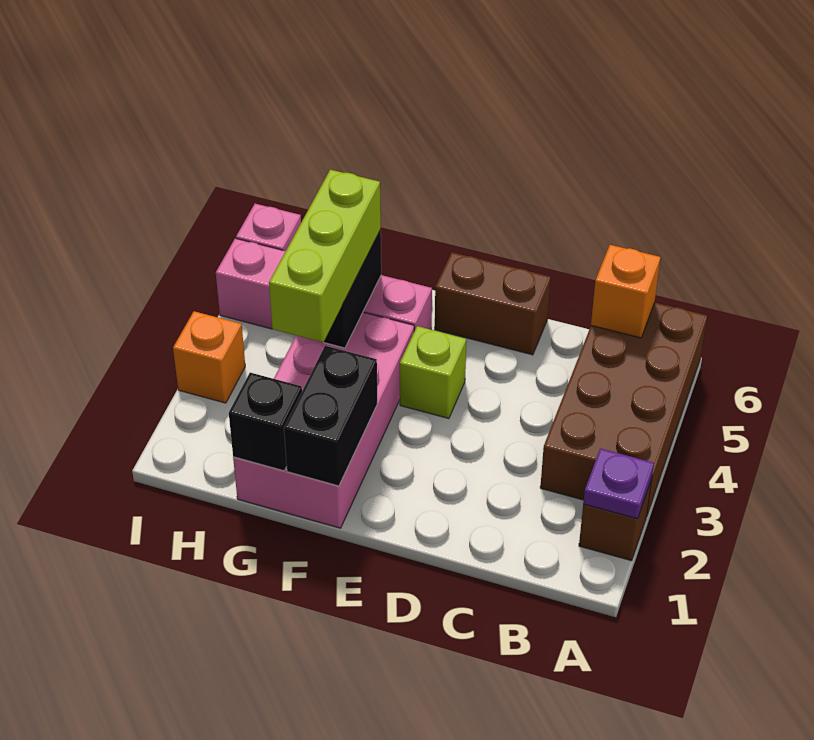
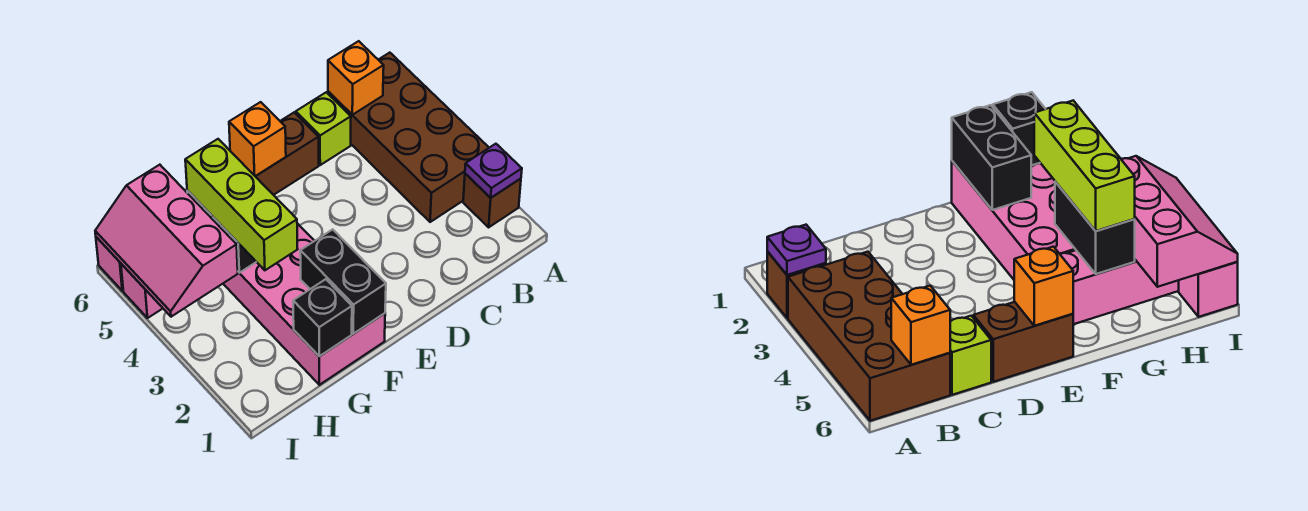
lime 1x1 brick [400,326,466,418] -> lime 1x1 brick moved to [296,92,351,165]
none -> pink 2x3 slope [95,165,238,317]
orange 1x1 brick [173,311,245,403] -> orange 1x1 brick moved to [229,102,286,176]

